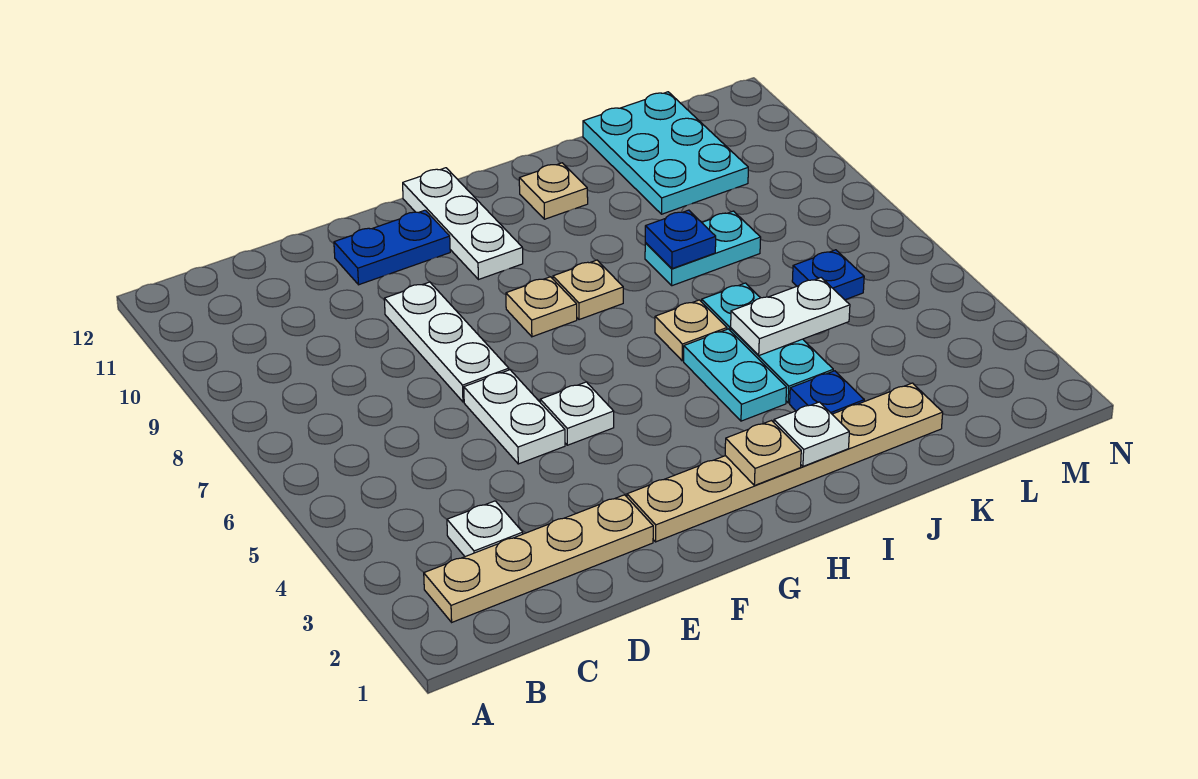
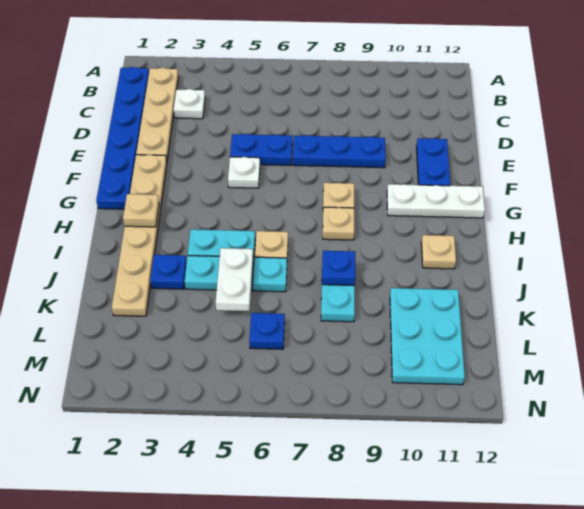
none -> blue 1x6 plate [96,67,149,209]
white 1x2 plate [464,370,565,464] -> blue 1x2 plate [230,134,292,165]
white 1x3 plate [384,282,509,402] -> blue 1x3 plate [293,135,386,168]
white 1x1 plate [774,402,849,466] -> none
cyan 2x3 plate [583,92,748,214] -> cyan 2x3 plate turned to [390,288,465,385]

